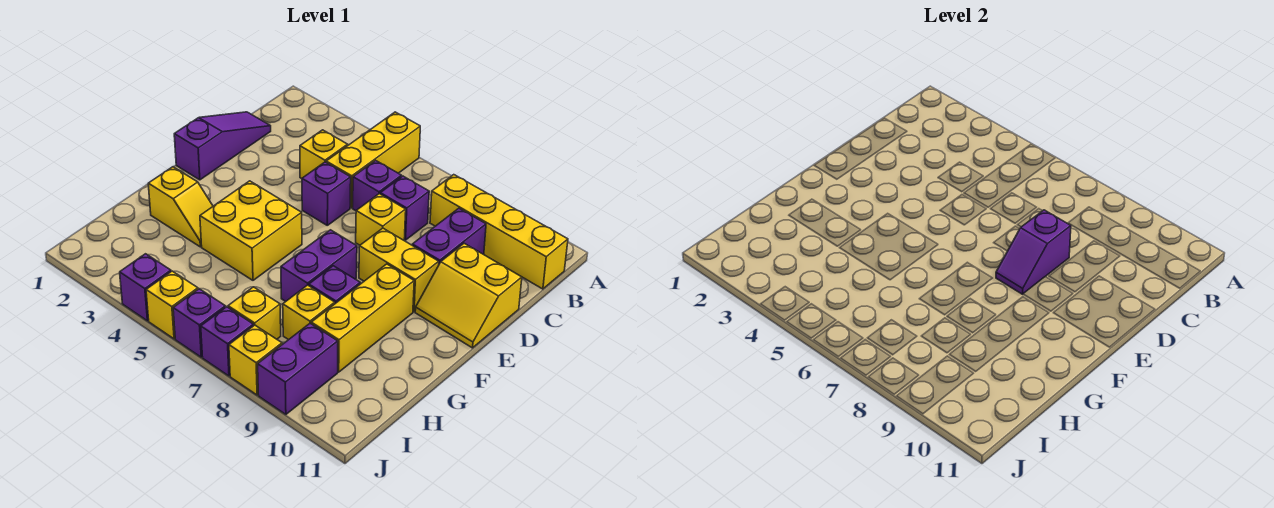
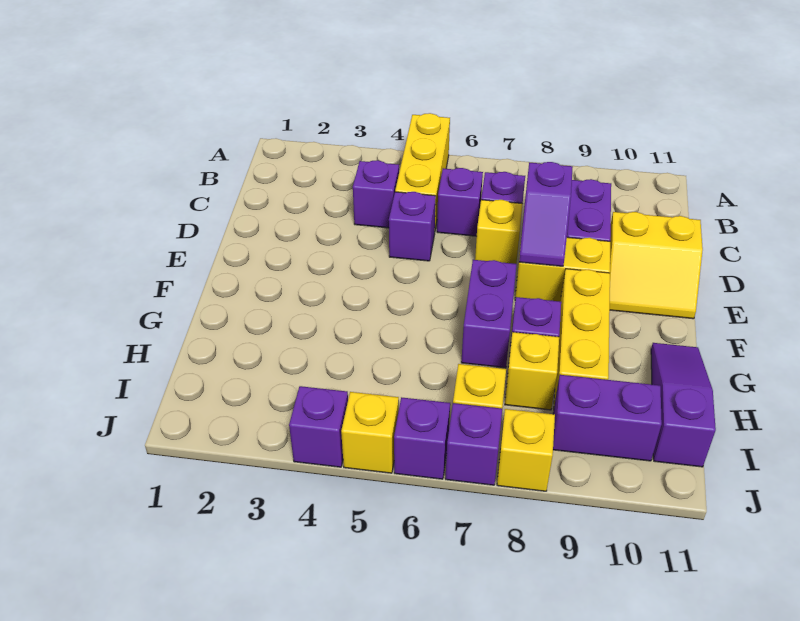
yellow 1x4 brick [430,175,568,289] -> none
purple 1x3 slope [174,112,271,180] -> purple 1x3 slope moved to [651,343,716,467]
yellow 1x1 brick [300,130,348,179] -> purple 1x1 brick [353,160,399,228]
yellow 2x2 brick [200,181,302,280] -> none
yellow 1x2 slope [148,167,213,247] -> none
purple 1x2 brick [258,323,338,414] -> purple 1x2 brick turned to [553,375,662,461]

